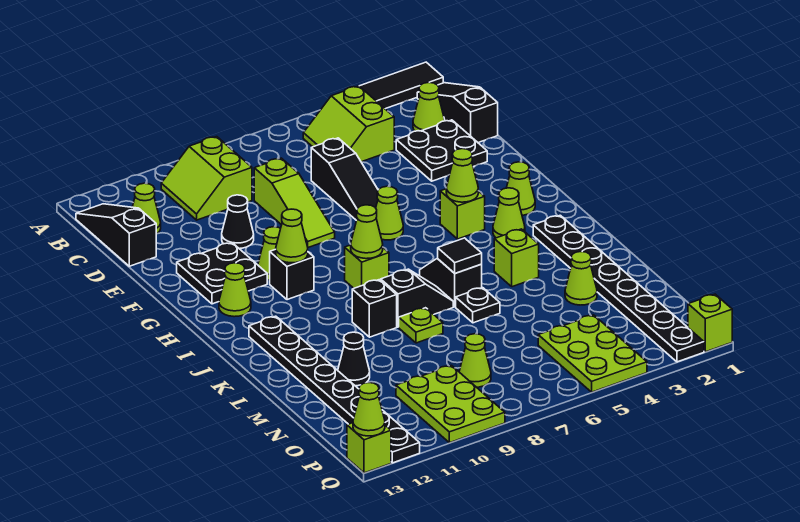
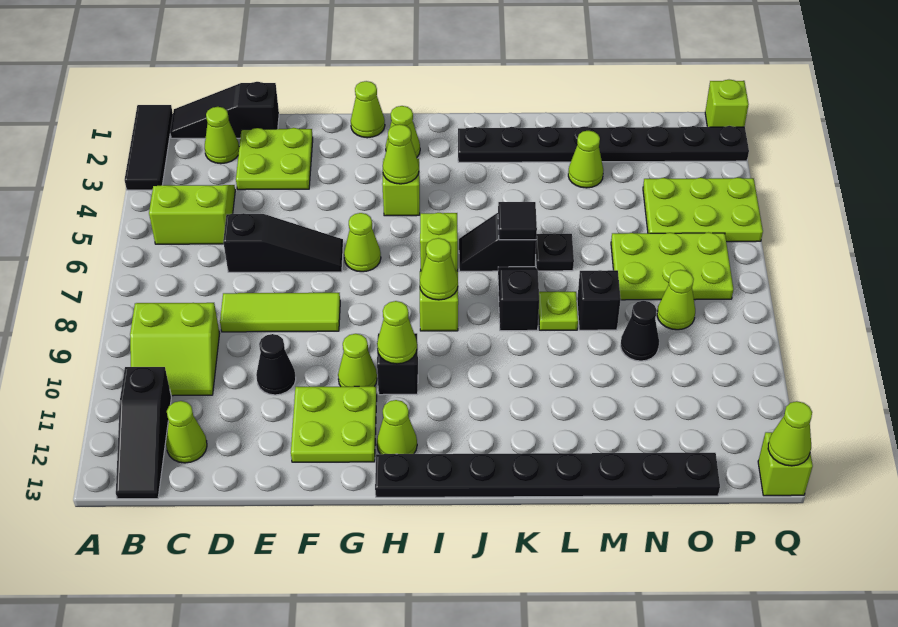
lime 2x2 slope [303,86,394,162] -> lime 2x2 slope turned to [149,185,235,244]
black 1x3 slope [76,204,156,266] -> black 1x3 slope turned to [116,367,171,499]
black 2x2 plate [396,120,487,181] -> lime 2x2 plate [236,128,313,190]
lime 1x3 slope [254,158,335,247] -> lime 1x3 tile [220,293,340,332]
black 2x2 plate [177,243,267,304] -> lime 2x2 plate [291,386,377,462]
lime 1x1 cone [493,188,525,238] -> lime 1x1 cone moved to [351,81,385,138]
black 1x8 plate [249,316,420,463] -> black 1x8 plate moved to [375,453,720,497]
lime 1x1 brick [494,229,539,287] -> lime 1x1 brick moved to [420,213,458,271]
black 1x1 brick [352,280,397,337] -> black 1x1 brick moved to [577,270,621,330]
black 1x1 cone [338,332,370,386] -> black 1x1 cone moved to [620,301,659,361]
lime 2x3 plate [396,366,505,443] -> lime 2x3 plate moved to [611,233,733,300]

